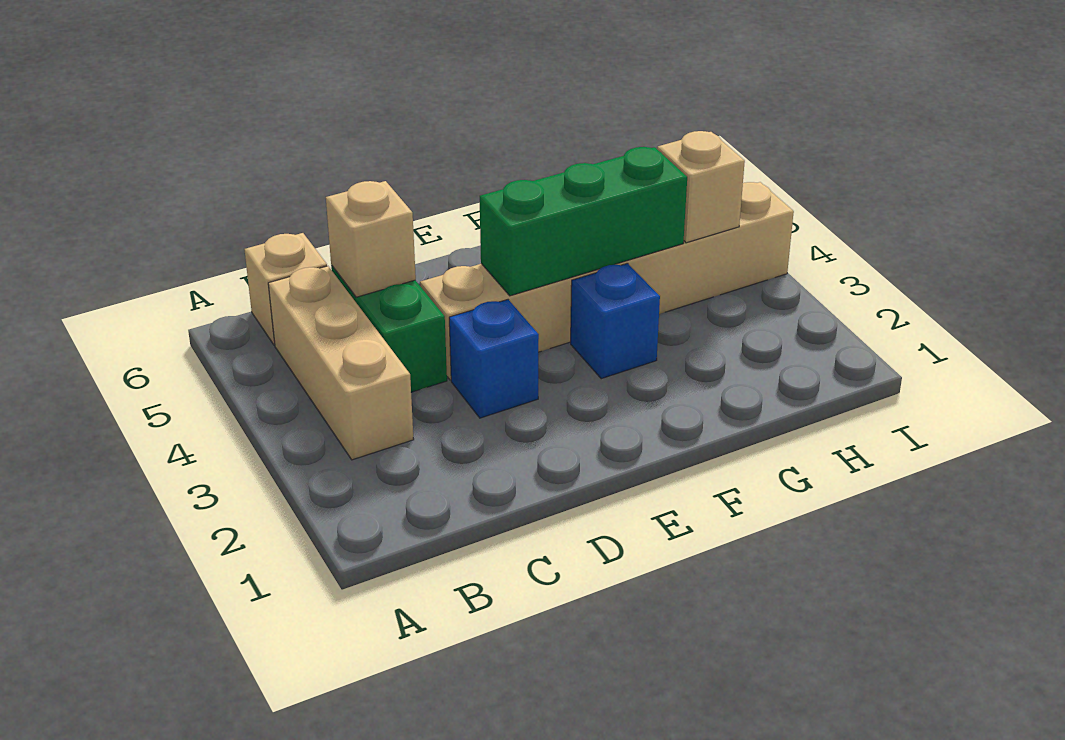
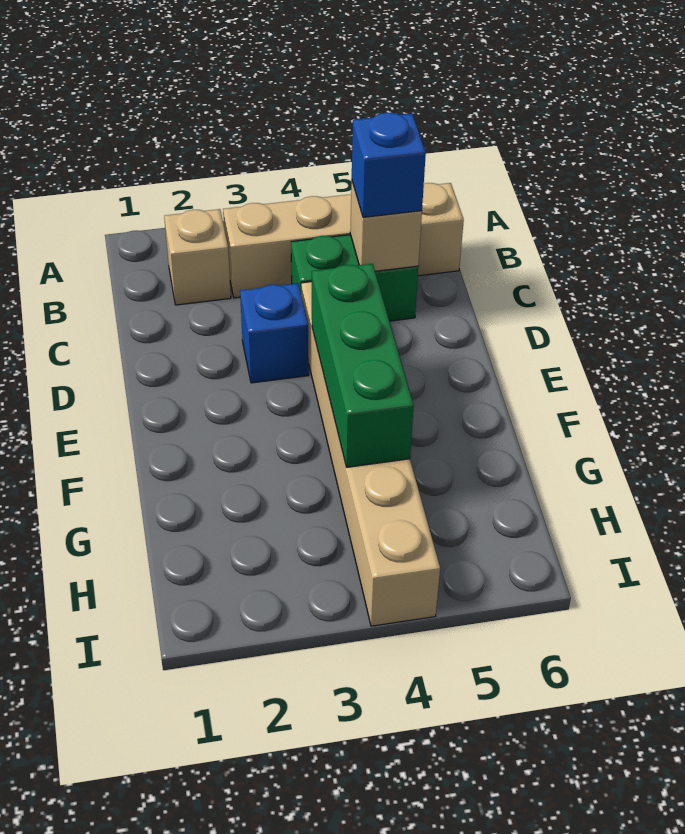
blue 1x1 brick [571,263,660,379] -> blue 1x1 brick moved to [352,113,426,217]
tan 1x1 brick [657,131,745,243] -> tan 1x1 brick moved to [164,209,231,305]

